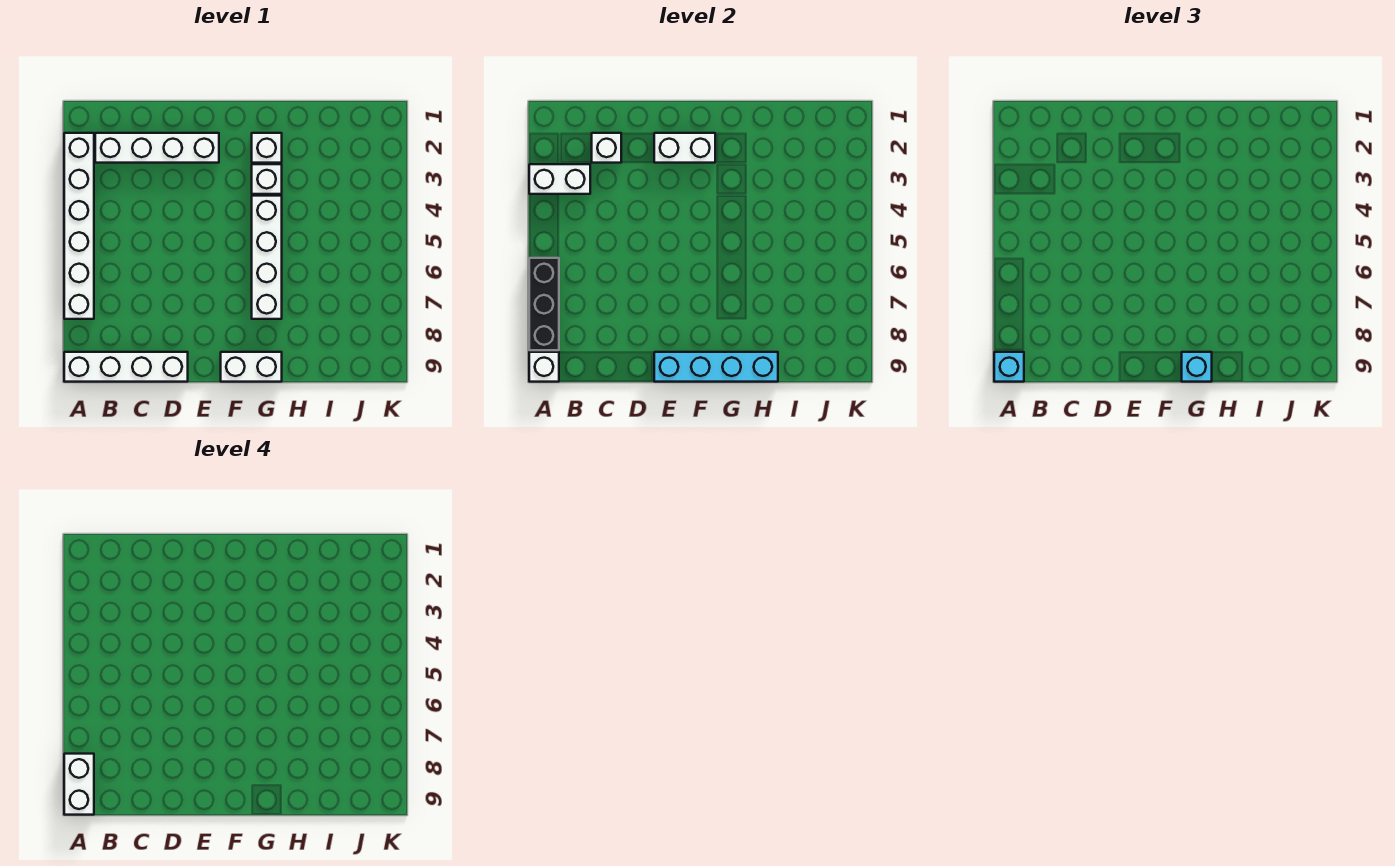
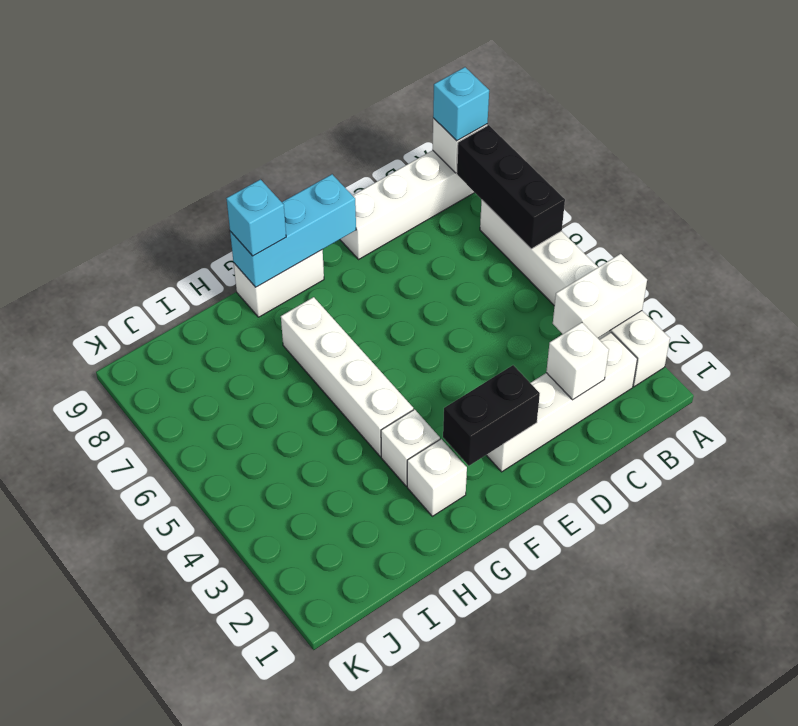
white 1x2 brick [64,754,94,815] -> none
white 1x2 brick [654,133,715,163] -> black 1x2 brick [443,365,540,466]
cyan 1x4 brick [654,352,778,382] -> cyan 1x3 brick [230,174,356,287]

